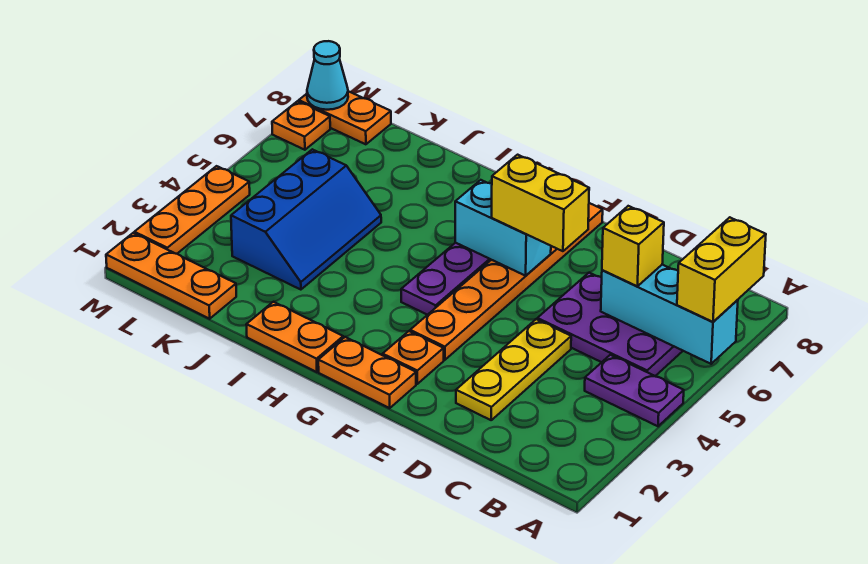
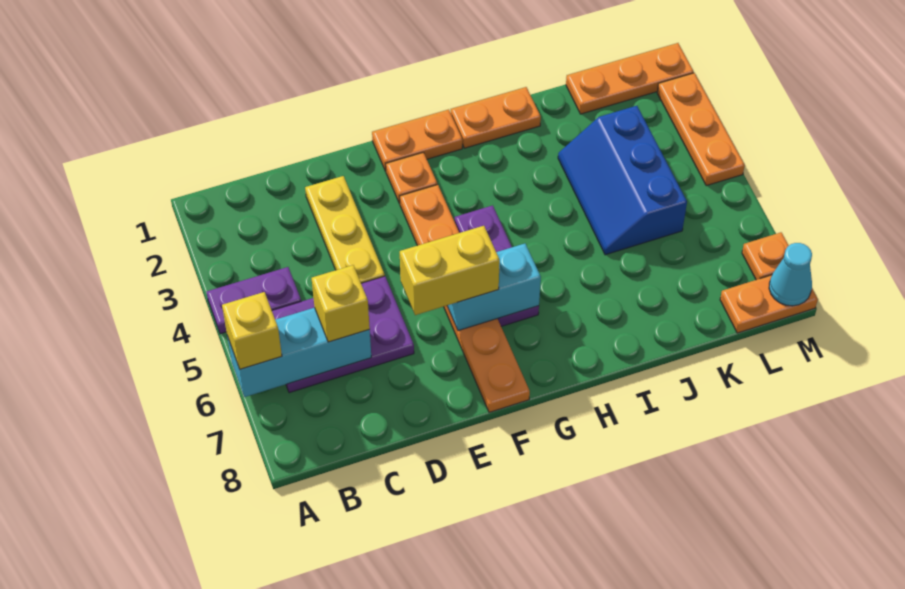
yellow 1x2 brick [677,217,766,322] -> yellow 1x1 brick [222,292,282,369]

